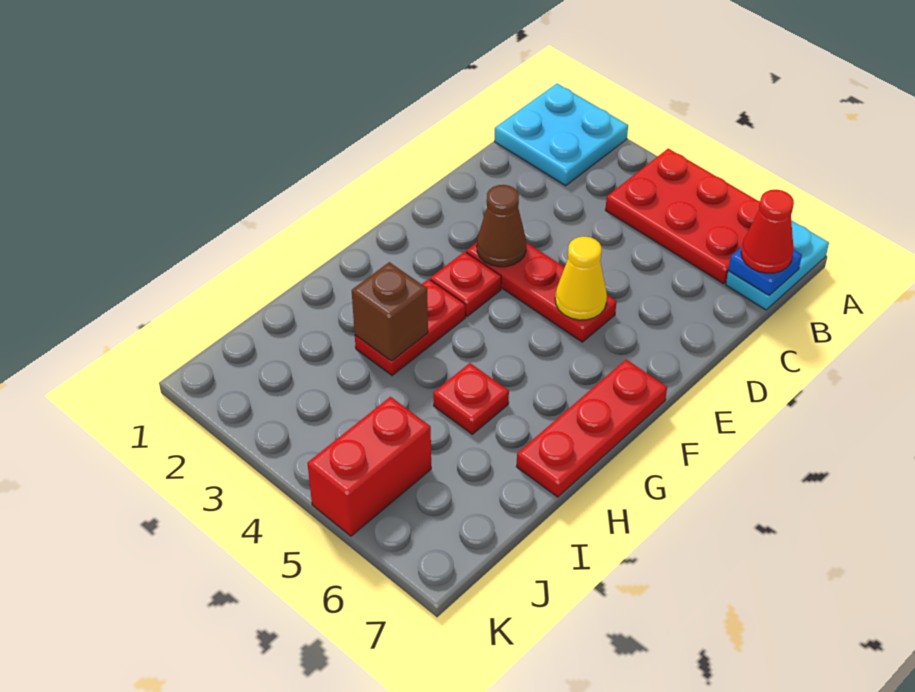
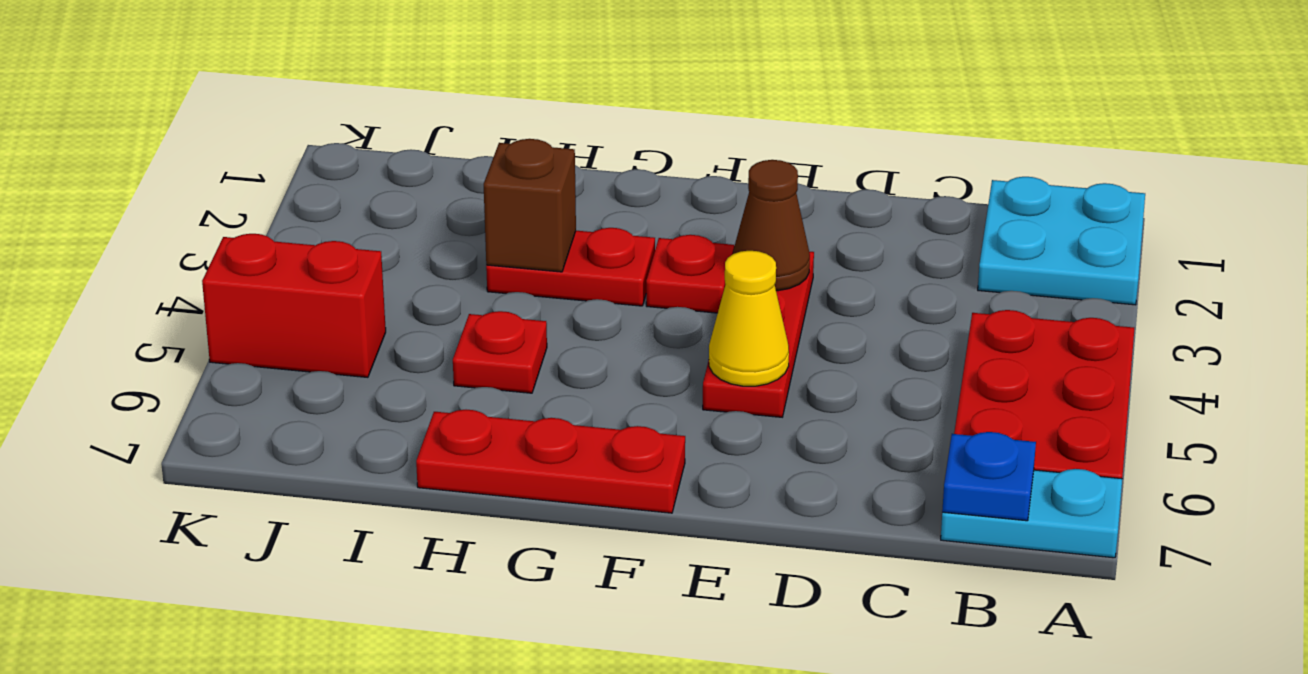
red 1x1 cone [741,190,794,273] -> none

